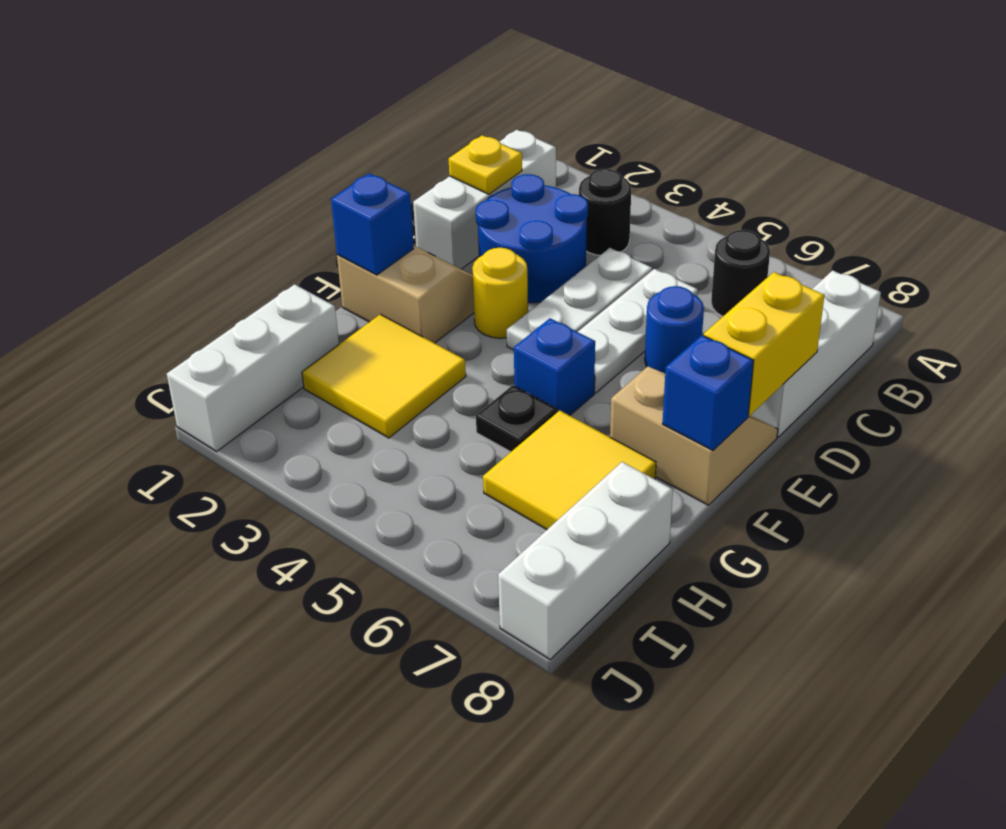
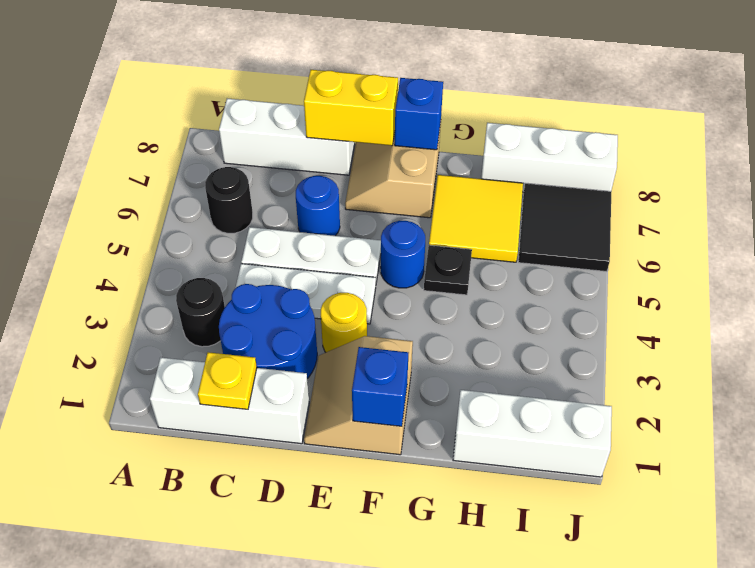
blue 1x1 brick [514,318,595,416] -> blue 1x1 round brick [381,221,425,288]
yellow 2x2 tile [302,314,466,438] -> none
none -> black 2x2 tile [518,183,611,272]

